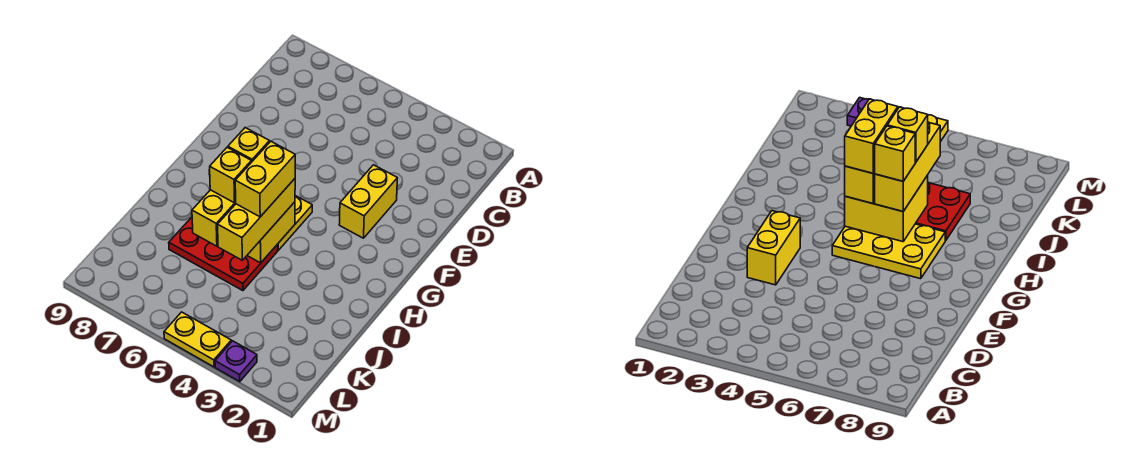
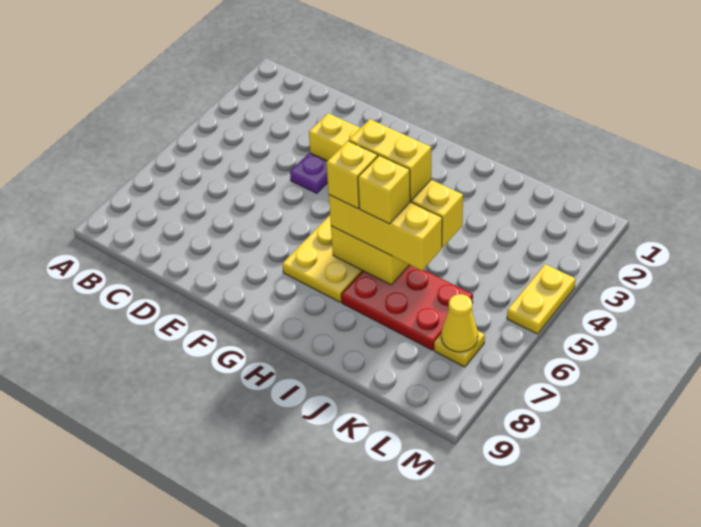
red 2x3 plate [169,217,278,291] -> red 2x3 plate turned to [341,265,473,350]
none -> yellow 1x1 plate [434,331,485,367]
none -> yellow 1x1 cone [441,294,478,352]
purple 1x1 plate [215,341,257,382] -> purple 1x1 plate moved to [290,153,328,193]

